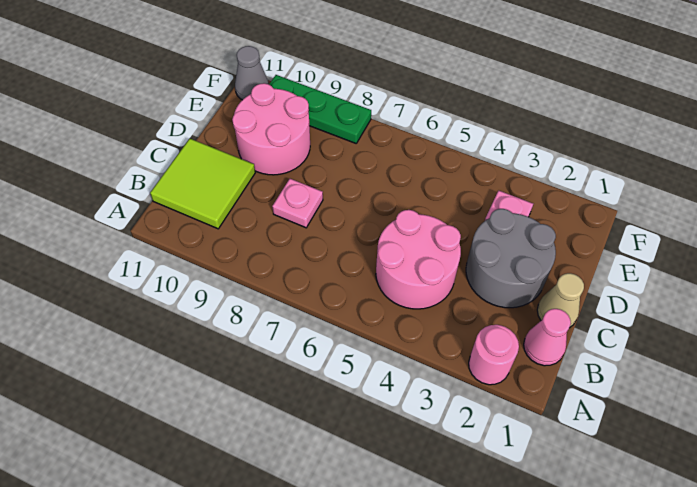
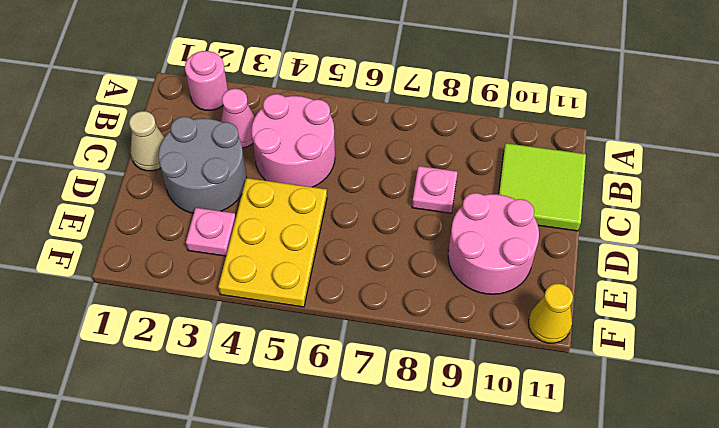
pink 1x1 cone [524,309,571,366] -> pink 1x1 cone moved to [221,89,255,148]
none -> yellow 2x3 plate [218,178,327,307]
green 1x3 plate [269,75,371,143] -> none
grey 1x1 cone [235,46,269,100] -> yellow 1x1 cone [529,284,573,343]

